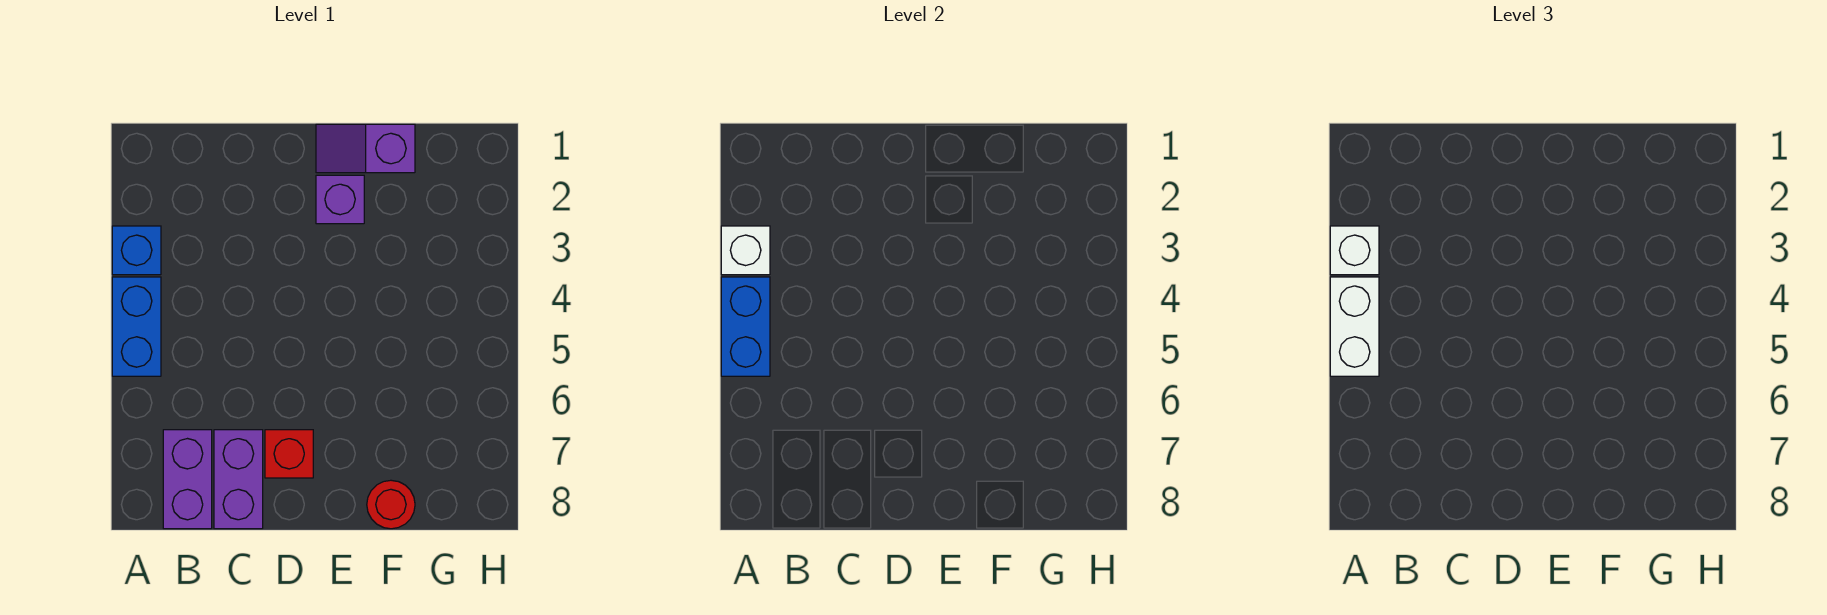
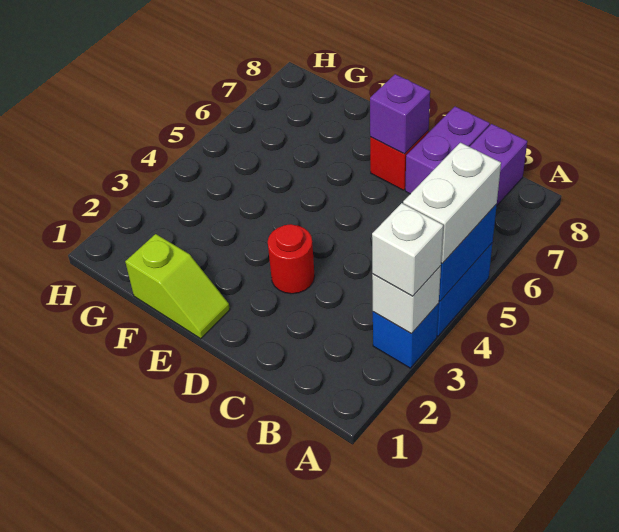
purple 1x2 slope [316,124,415,173] -> lime 1x2 slope [125,234,230,339]
purple 1x1 brick [316,175,364,224] -> purple 1x1 brick moved to [370,74,430,154]
red 1x1 round brick [367,480,415,529] -> red 1x1 round brick moved to [268,224,315,294]

